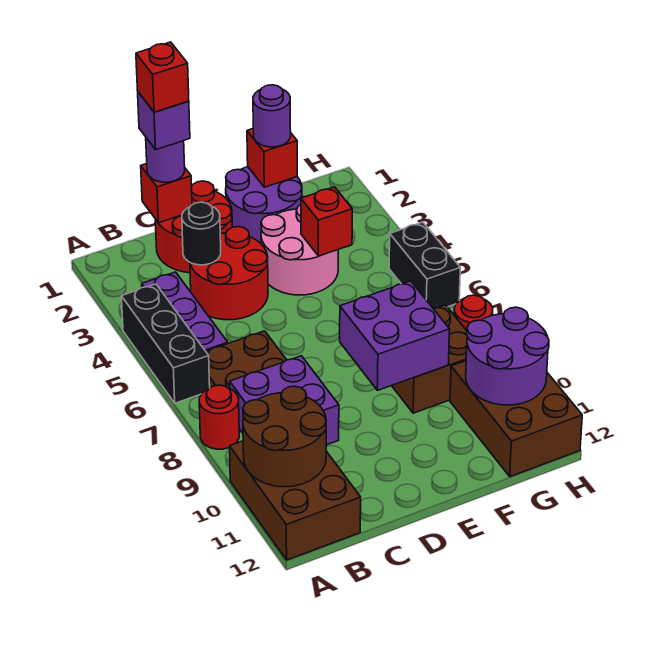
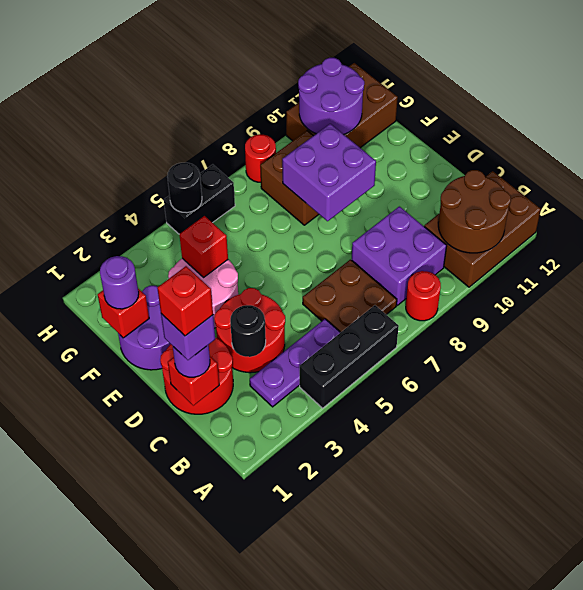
none -> black 1x1 round brick [167,163,202,213]

